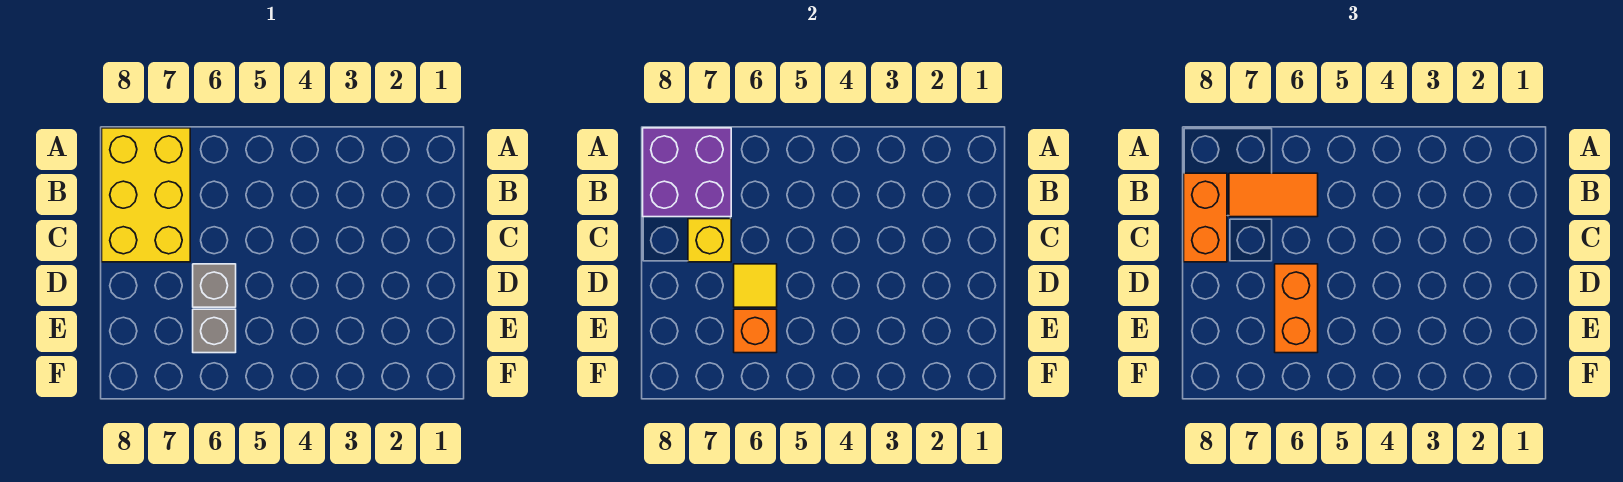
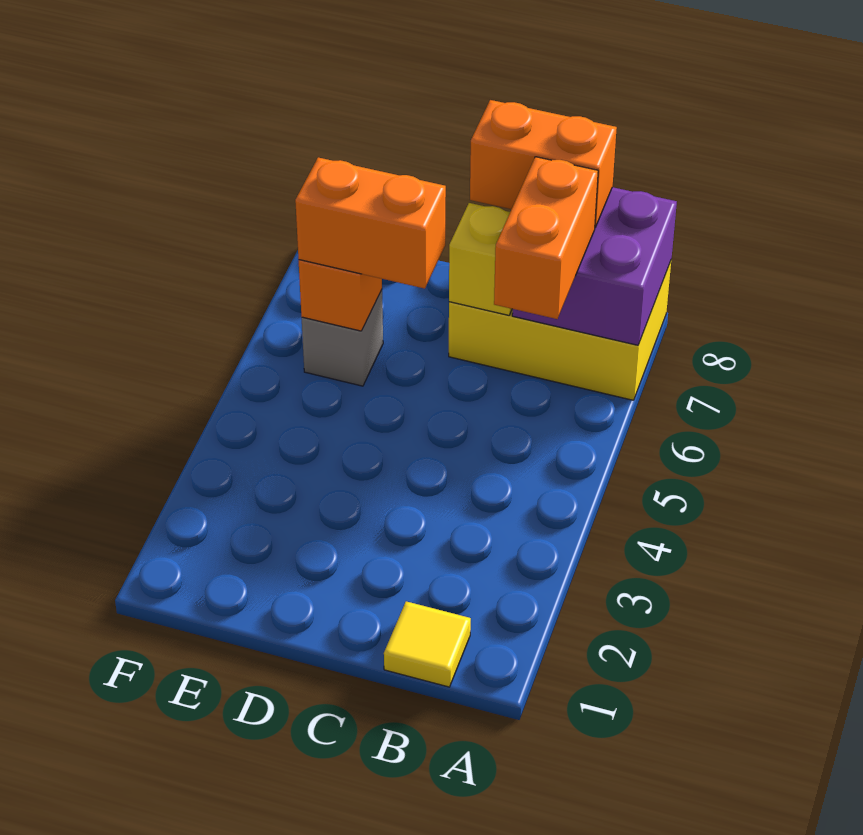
orange 1x2 tile [1229,173,1318,217] -> orange 1x2 brick [494,157,598,319]
grey 1x1 brick [193,264,236,307] -> none
yellow 1x1 tile [734,264,777,307] -> yellow 1x1 tile moved to [384,601,471,687]

